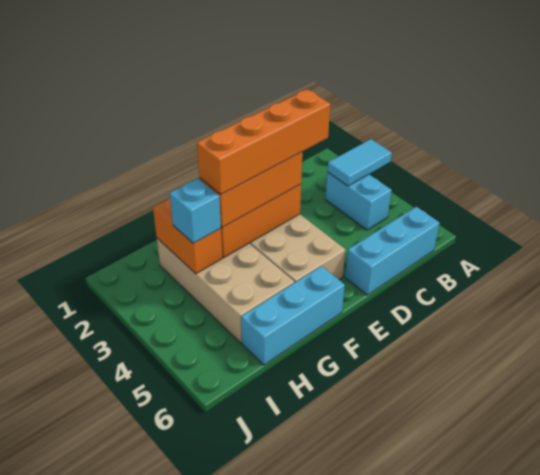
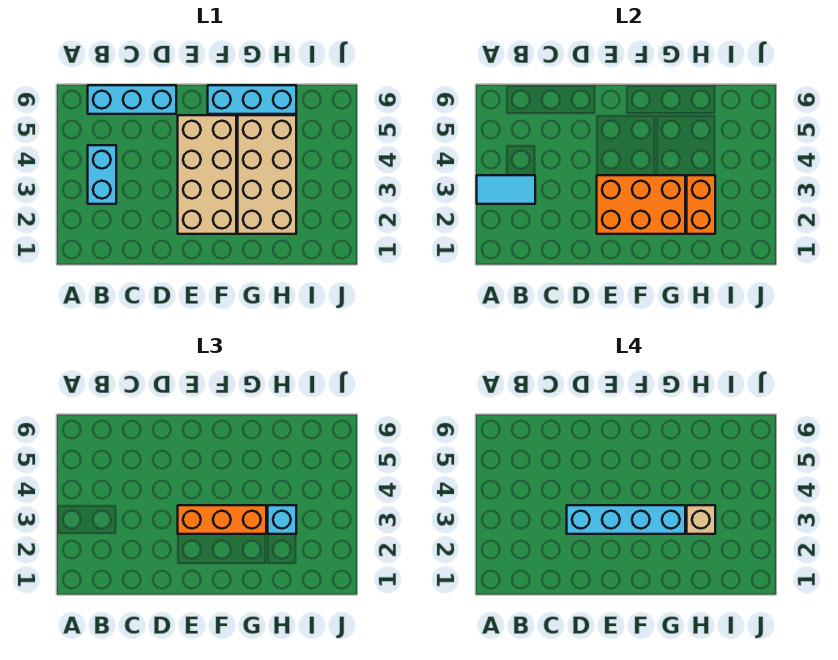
orange 1x4 brick [197,89,330,195] -> cyan 1x4 brick [567,505,685,534]
none -> tan 1x1 brick [687,505,715,534]

